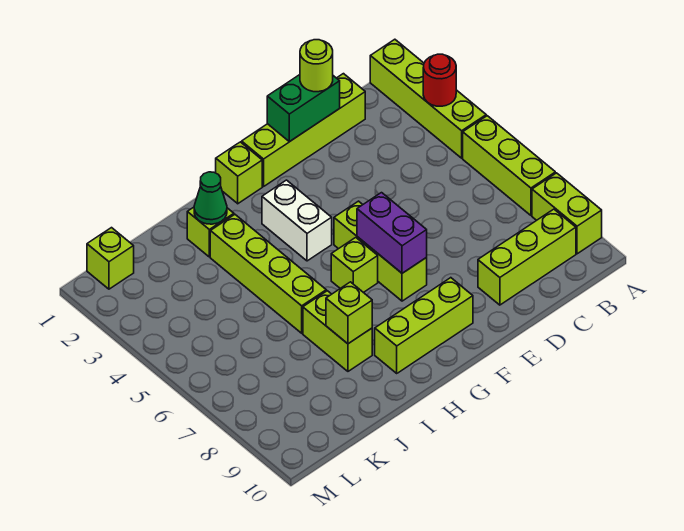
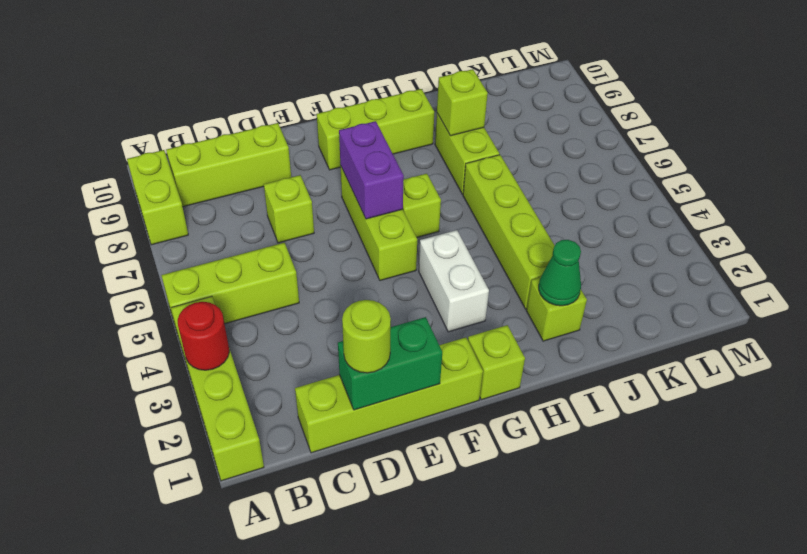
lime 1x3 brick [463,116,555,215] -> lime 1x3 brick turned to [161,243,299,331]
lime 1x1 brick [87,228,134,289] -> lime 1x1 brick moved to [264,175,314,243]

